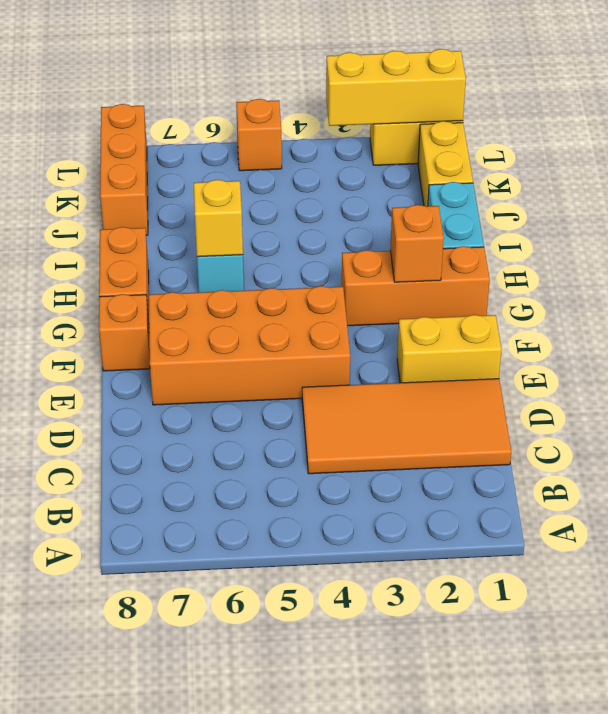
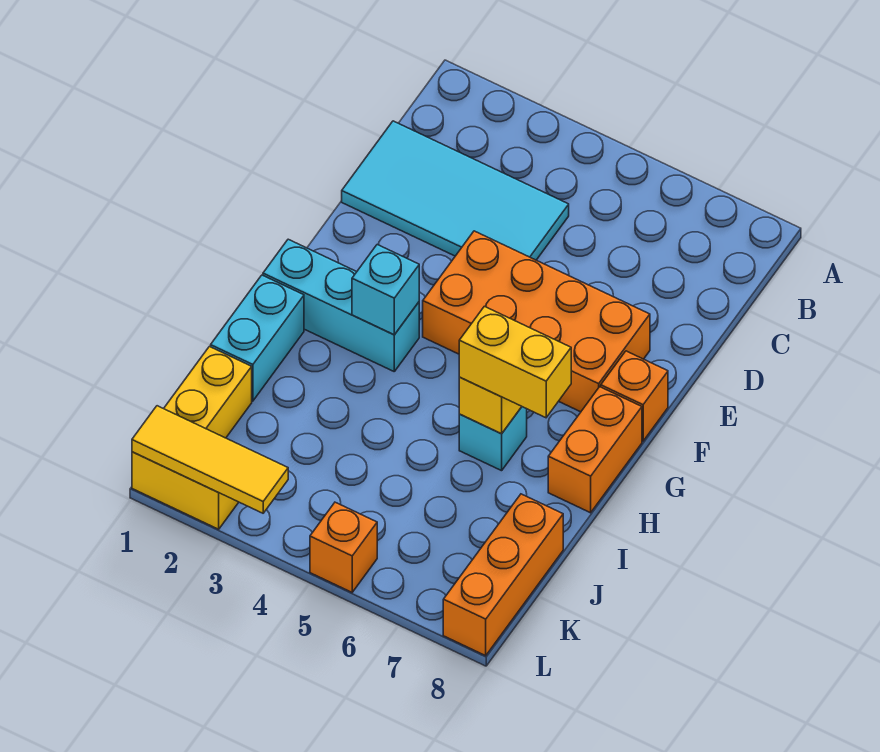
orange 2x4 tile [302,379,511,474] -> cyan 2x4 tile [342,121,569,260]
yellow 1x2 brick [397,315,502,383] -> yellow 1x2 brick moved to [459,306,571,418]
orange 1x3 brick [342,246,490,326] -> cyan 1x3 brick [263,239,419,371]
orange 1x1 brick [390,205,444,282] -> none
none -> cyan 1x1 brick [352,245,419,335]
yellow 1x3 brick [326,49,466,126] -> yellow 1x3 tile [132,406,288,513]

